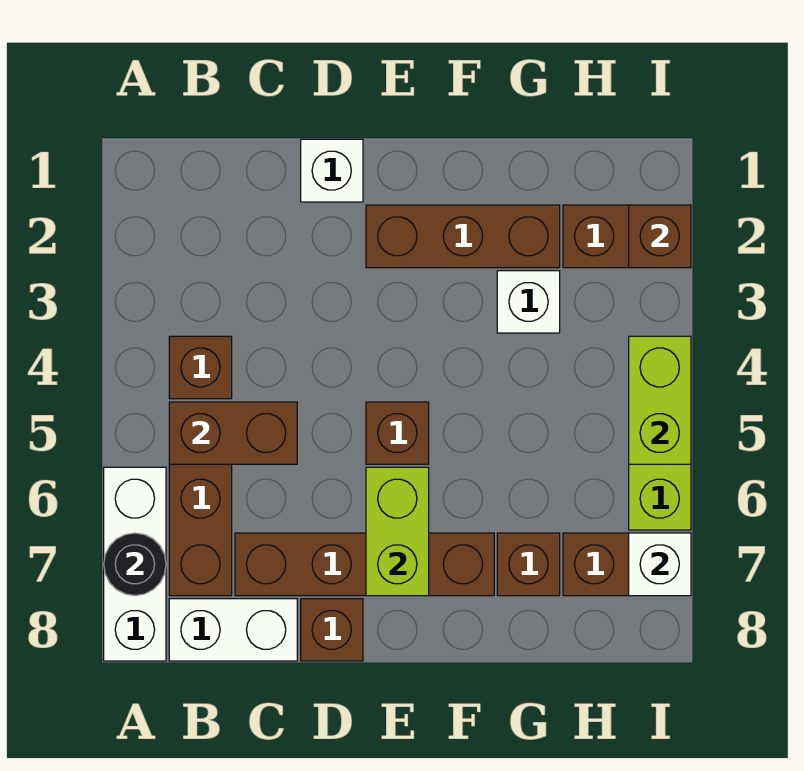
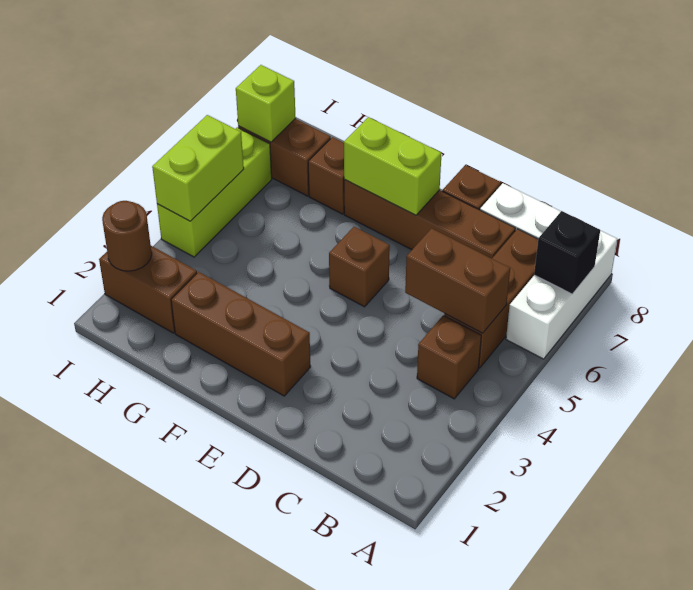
black 1x1 round brick [104,533,166,595] -> black 1x1 brick [534,211,600,294]
white 1x1 brick [301,139,363,202] -> none
lime 1x2 brick [366,467,429,596] -> lime 1x2 brick turned to [344,117,442,215]
white 1x1 brick [497,271,560,333] -> none
brown 1x1 brick [629,205,691,268] -> brown 1x1 round brick [102,201,152,271]
white 1x1 brick [629,533,691,596] -> lime 1x1 brick [236,65,296,142]

